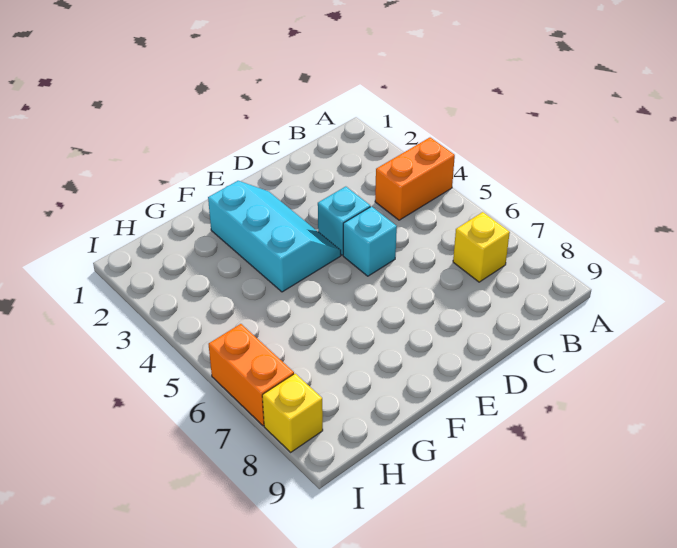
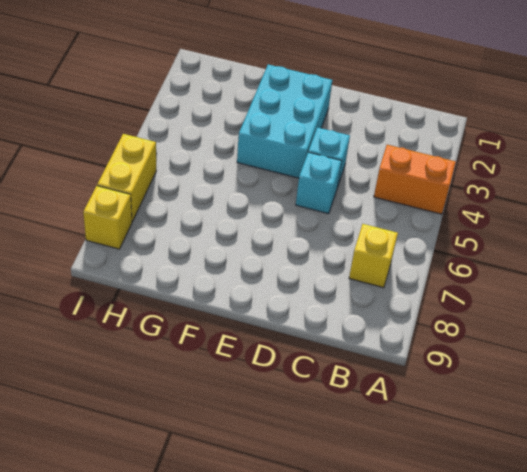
cyan 2x3 slope [208,181,341,292] -> cyan 2x3 brick [237,64,332,178]
orange 1x2 brick [209,324,294,426] -> yellow 1x2 brick [97,134,156,222]

